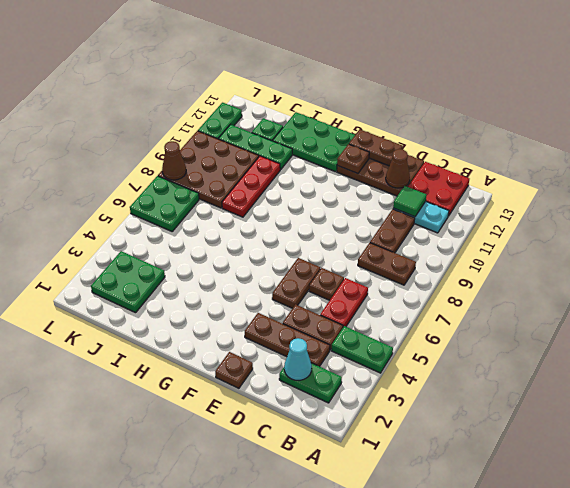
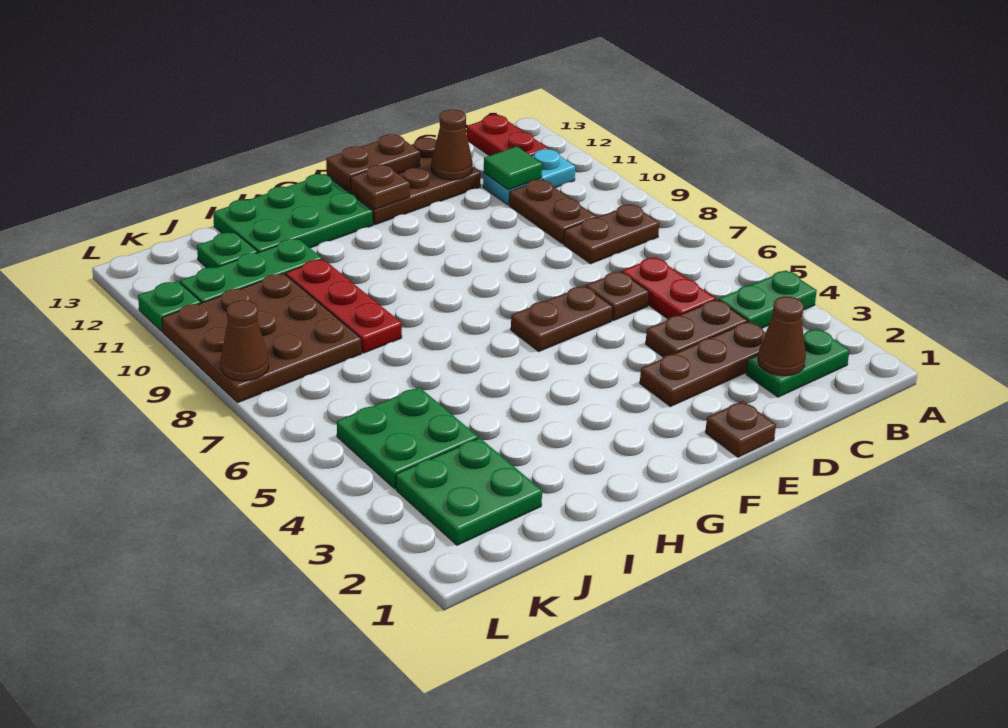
red 2x2 plate [408,162,469,216] -> red 1x2 plate [467,115,549,156]
cyan 1x1 cone [284,338,312,380] -> brown 1x1 cone [758,296,806,376]
brown 1x2 plate [272,258,320,308] -> brown 1x2 plate turned to [511,286,613,351]
green 2x2 plate [130,176,199,231] -> green 2x2 plate moved to [337,387,478,489]
green 1x2 plate [198,103,242,139] -> green 1x1 plate [138,281,201,332]

